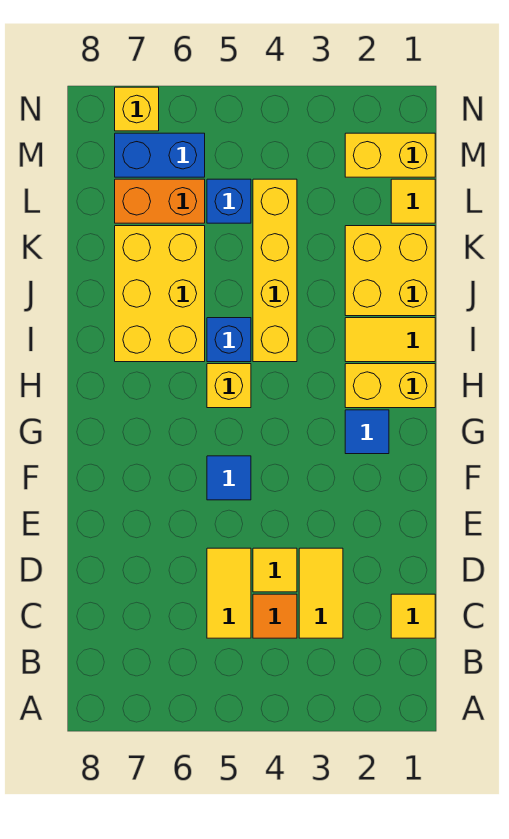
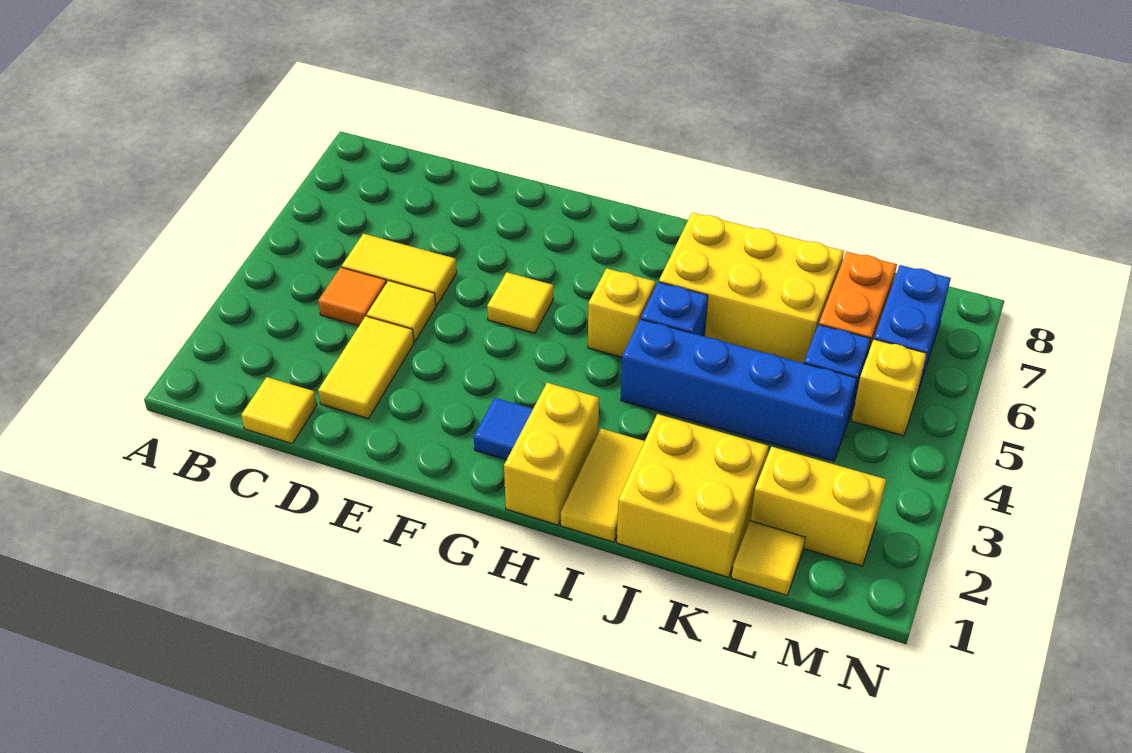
yellow 1x2 tile [299,548,343,638] -> yellow 1x2 tile turned to [318,316,414,419]
blue 1x1 tile [207,456,251,500] -> yellow 1x1 tile [487,272,553,333]
yellow 1x4 brick [253,179,297,362] -> blue 1x4 brick [621,319,857,461]
yellow 1x2 brick [345,133,435,177] -> yellow 1x2 brick turned to [750,447,886,566]
yellow 1x1 brick [115,87,159,131] -> yellow 1x1 brick moved to [852,339,927,436]

